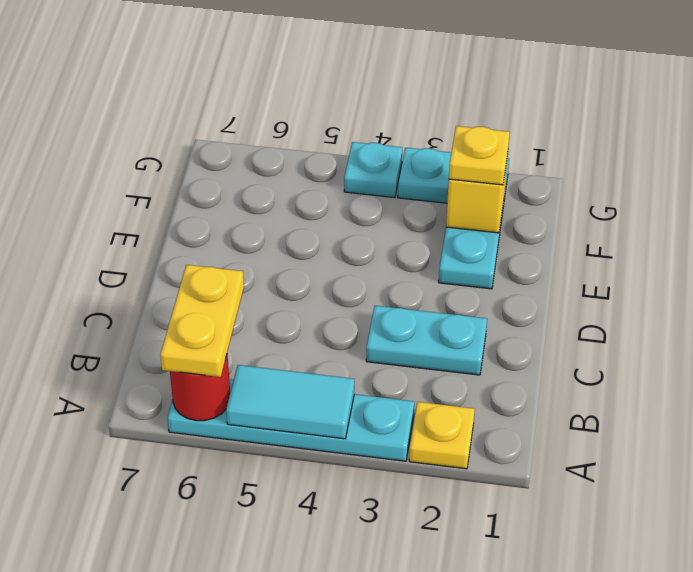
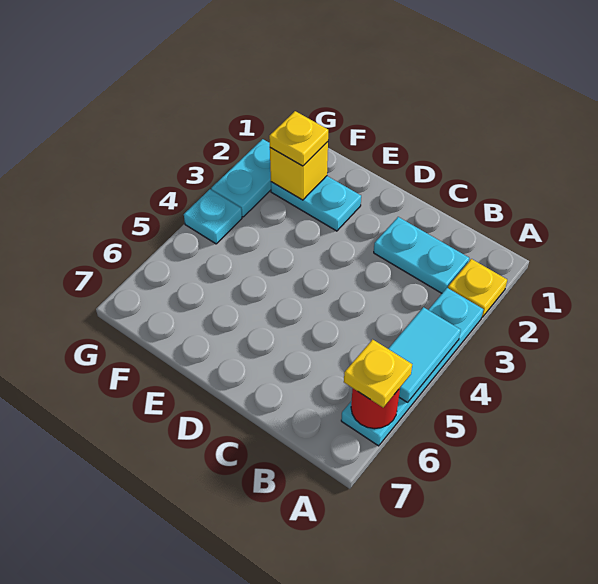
yellow 1x2 plate [160,265,244,377] -> yellow 1x1 plate [344,340,412,407]
cyan 1x2 plate [366,306,487,375] -> cyan 1x2 plate turned to [374,217,469,293]

